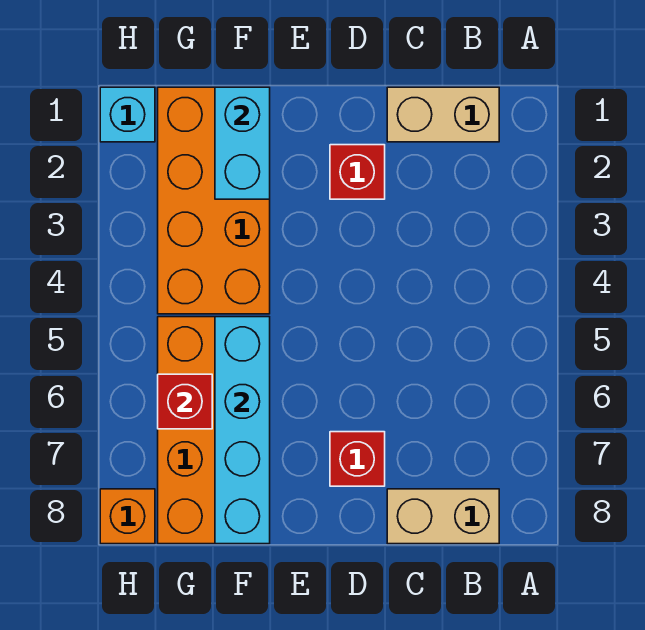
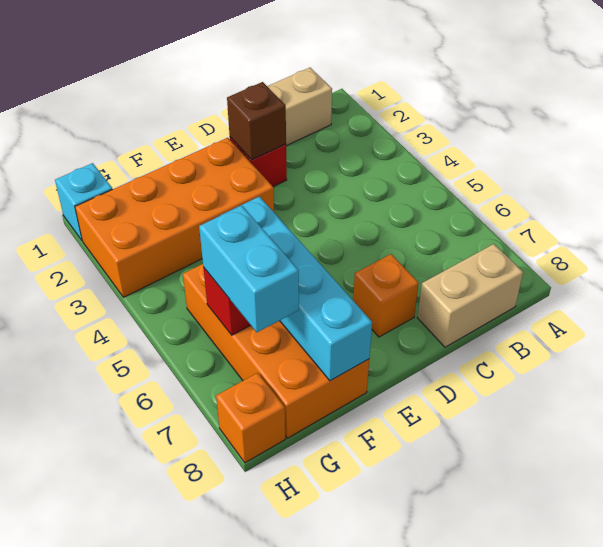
none -> brown 1x1 brick [227,82,286,160]
red 1x1 brick [330,432,385,486] -> orange 1x1 brick [353,254,419,337]
orange 2x4 brick [158,87,270,314] -> orange 2x4 brick turned to [75,138,274,297]
cyan 1x2 brick [215,87,270,199] -> cyan 1x2 brick moved to [199,206,299,332]

